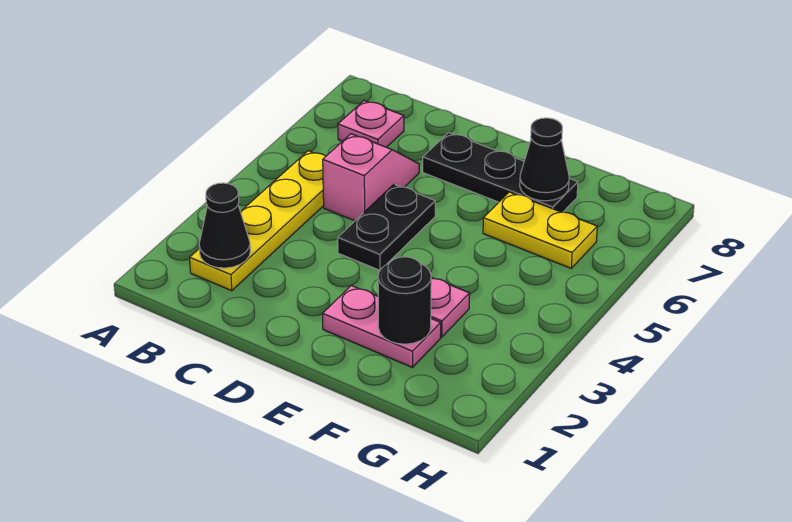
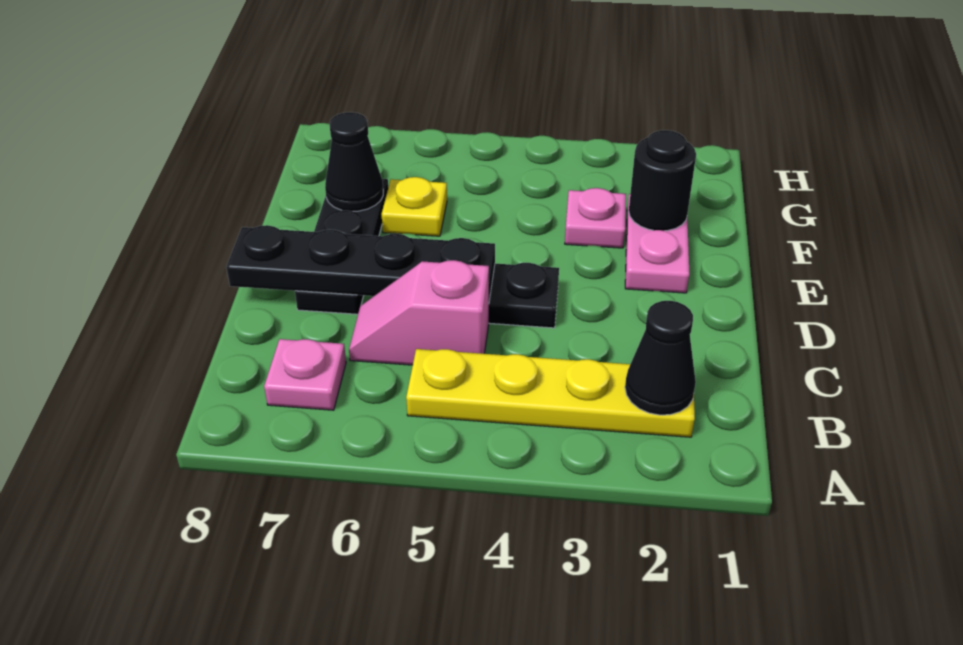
none -> black 1x4 plate [226,225,495,300]
yellow 1x2 plate [483,192,597,268] -> yellow 1x1 plate [382,177,447,236]

